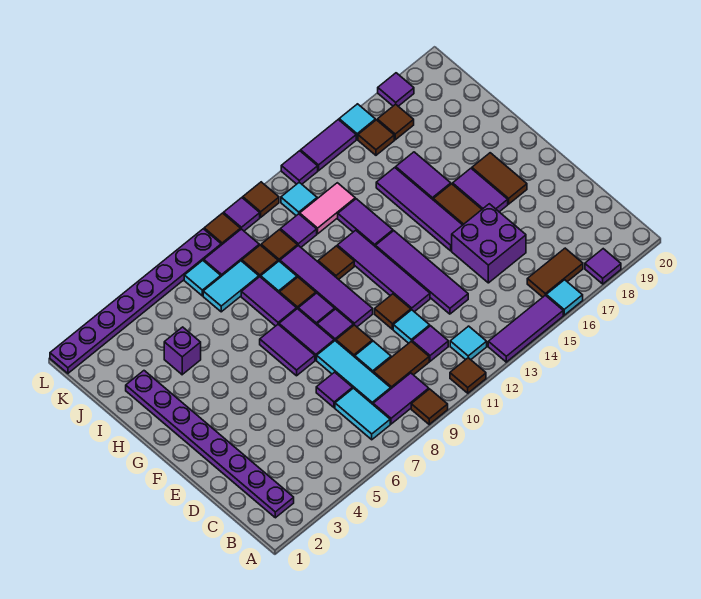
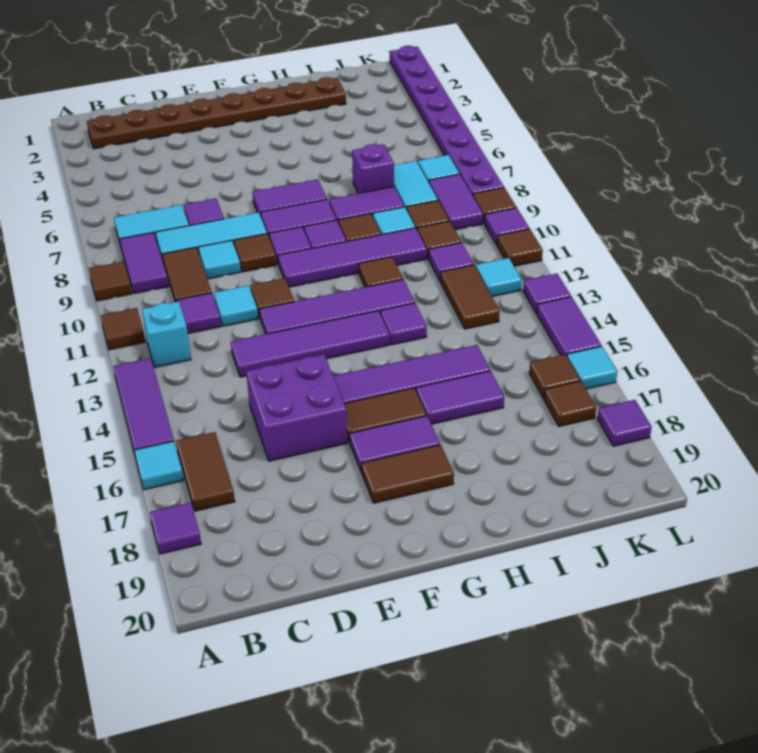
purple 1x8 plate [126,371,294,518] -> brown 1x8 plate [87,77,346,149]
cyan 1x1 tile [450,326,487,360] -> cyan 1x1 brick [142,301,191,367]
purple 1x2 tile [338,199,393,246] -> purple 1x1 tile [381,303,427,345]
purple 1x1 brick [164,327,201,375] -> purple 1x1 brick moved to [352,144,394,193]
pink 1x2 tile [300,183,355,234] -> brown 1x2 tile [441,265,500,329]

